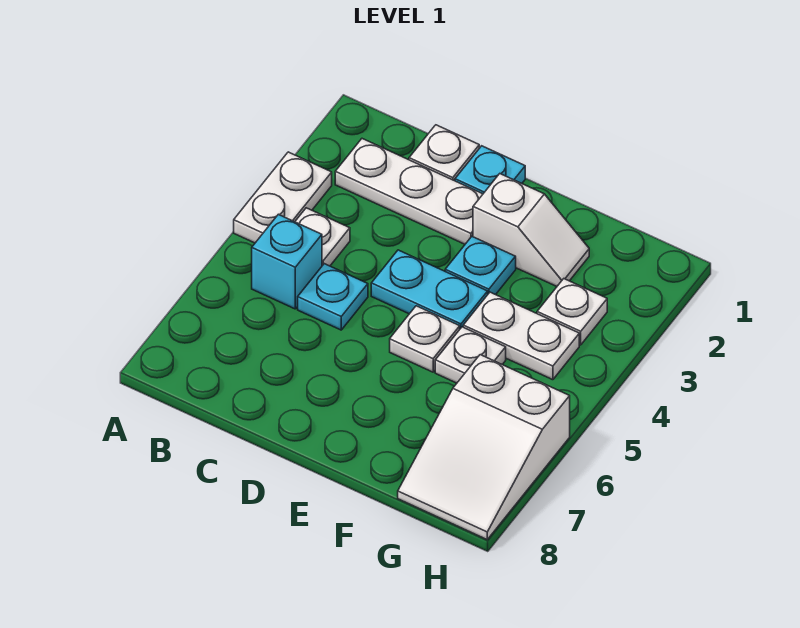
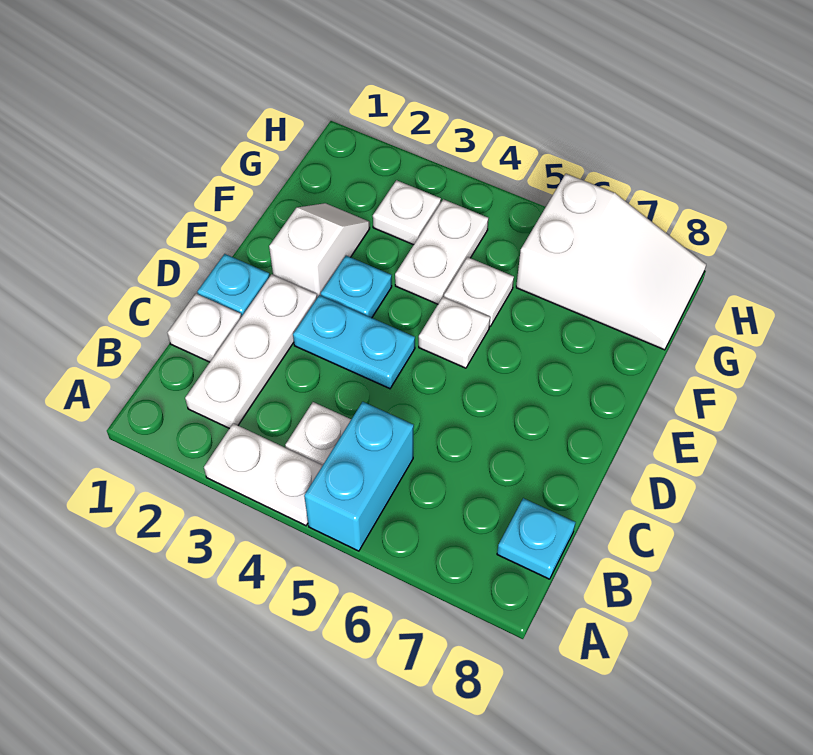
cyan 1x1 brick [252,214,322,309] -> cyan 1x2 brick [304,402,414,551]
cyan 1x1 plate [298,264,368,330] -> cyan 1x1 plate moved to [497,498,576,579]
cyan 1x2 plate [371,250,488,329] -> cyan 1x2 plate turned to [293,295,415,389]

